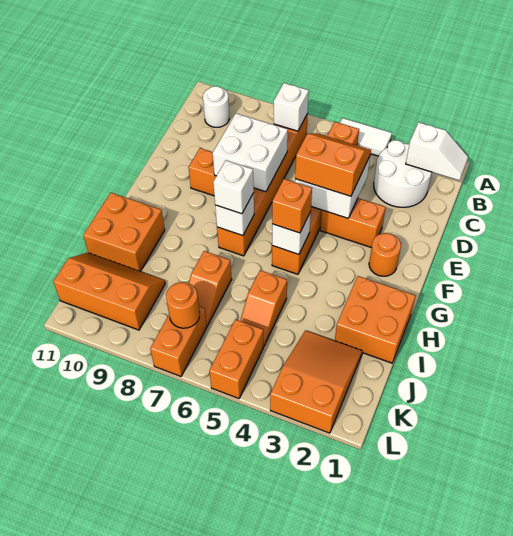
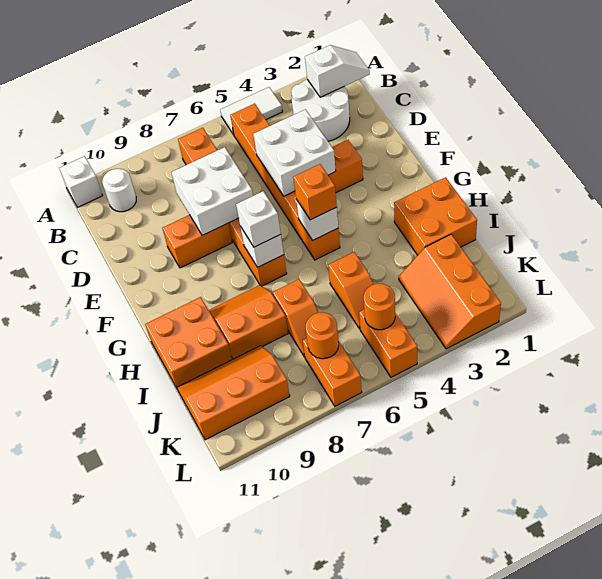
white 1x1 brick [274,83,309,131] -> white 1x1 brick moved to [59,156,103,207]
orange 2x2 slope [295,133,371,196] -> orange 2x2 slope moved to [209,285,288,359]
orange 1x1 round brick [369,233,401,276] -> orange 1x1 round brick moved to [364,284,395,330]
orange 2x3 slope [270,330,362,433] -> orange 2x3 slope turned to [399,235,501,349]

